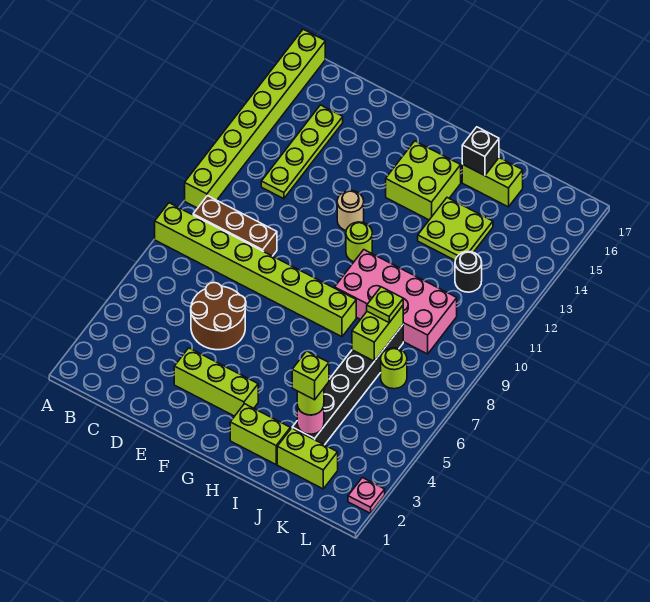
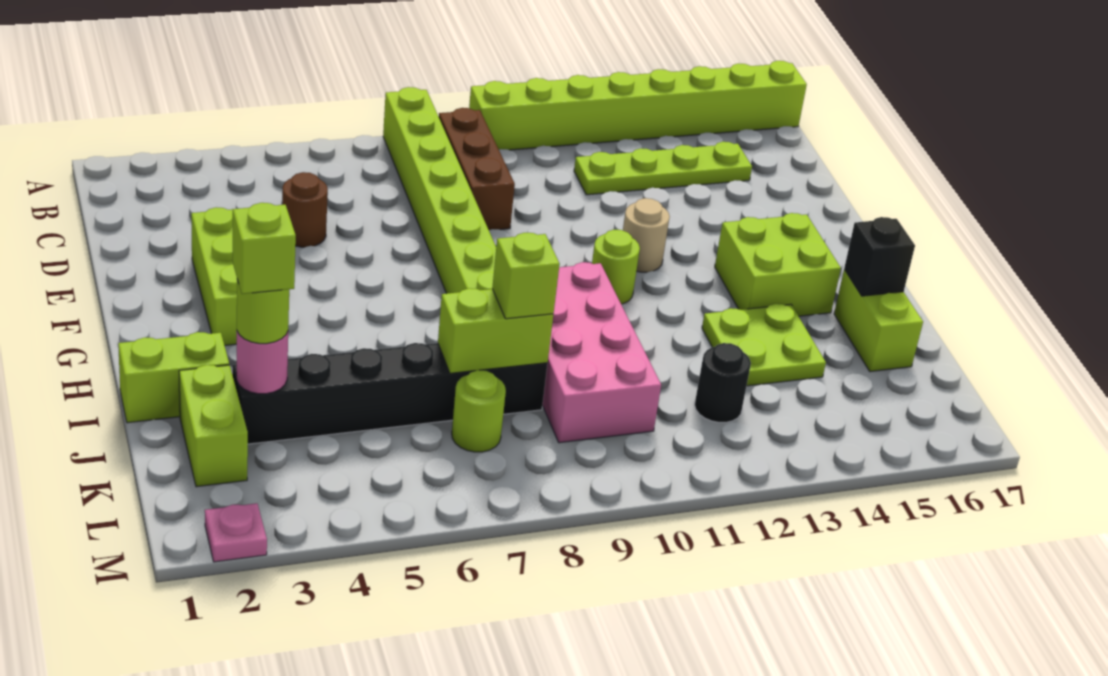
brown 2x2 round brick [191,283,246,350] -> brown 1x1 round brick [282,172,328,247]
lime 1x2 brick [230,404,290,464] -> lime 1x2 brick turned to [118,332,229,423]
lime 1x1 plate [367,287,403,322] -> lime 1x1 brick [492,233,560,319]

